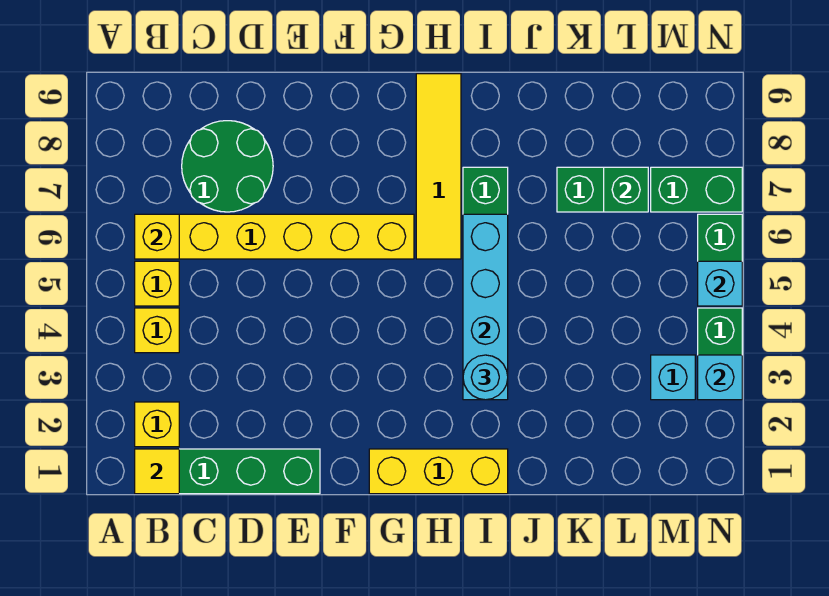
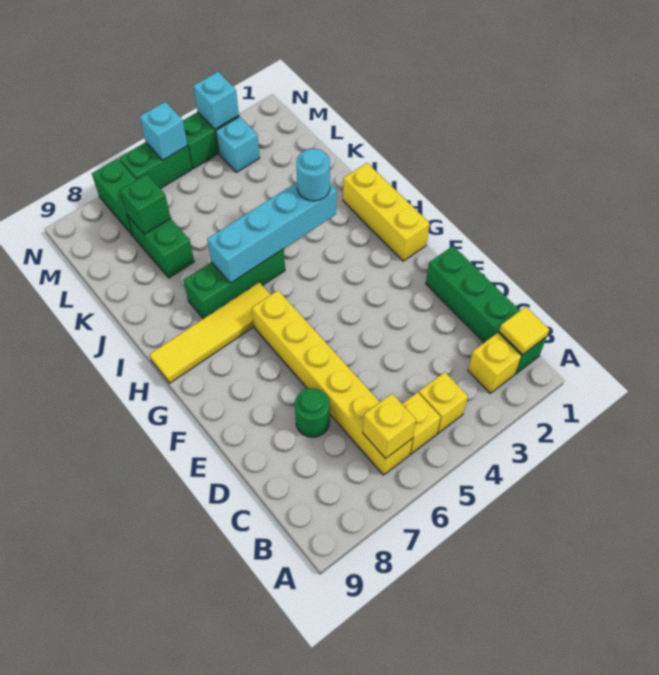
green 2x2 round brick [182,121,273,212] -> green 1x1 round brick [295,388,330,437]

